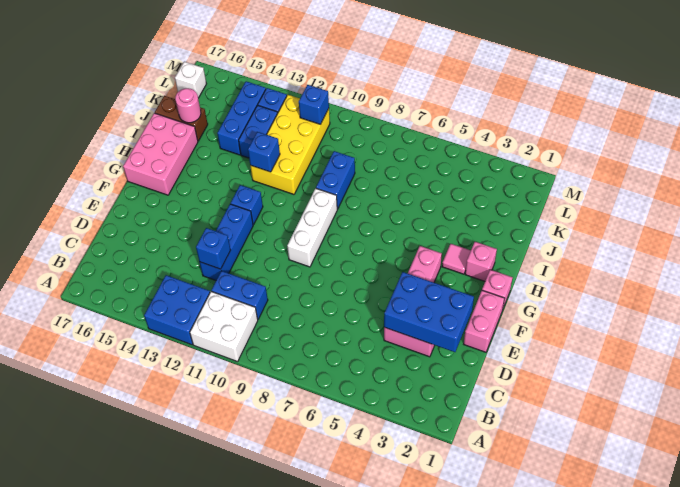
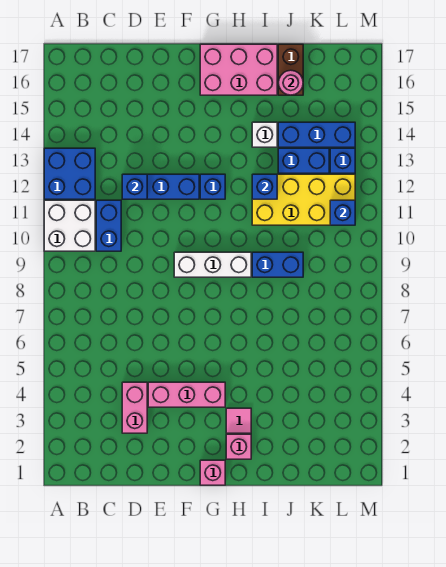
blue 2x3 brick [384,272,474,352] -> none
pink 1x2 brick [464,290,505,352] -> none
white 1x1 brick [175,62,206,98] -> white 1x1 brick moved to [252,122,277,147]

